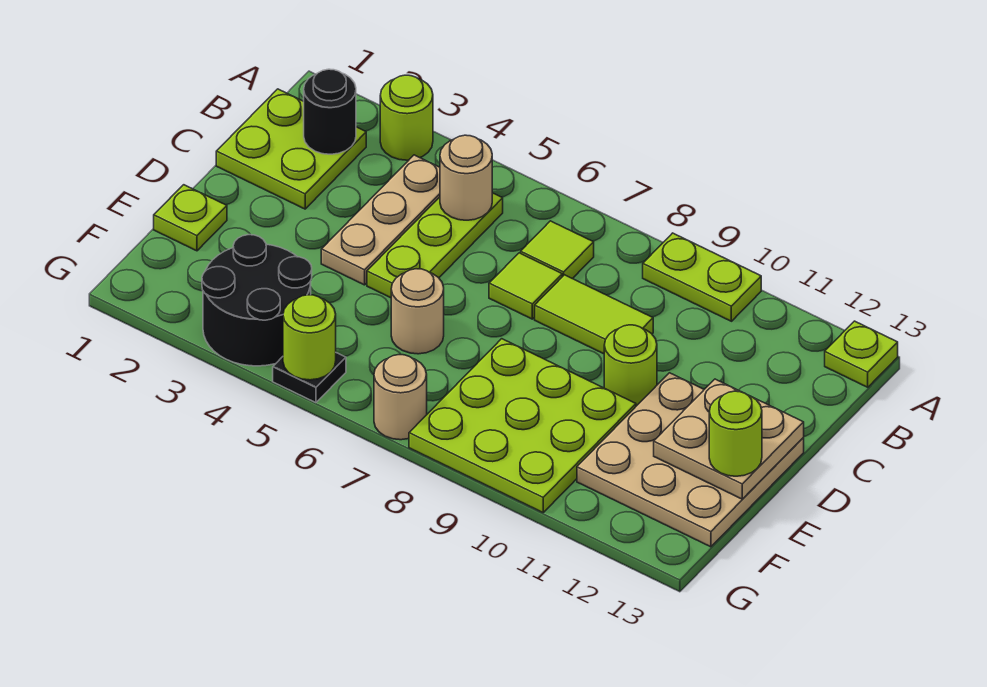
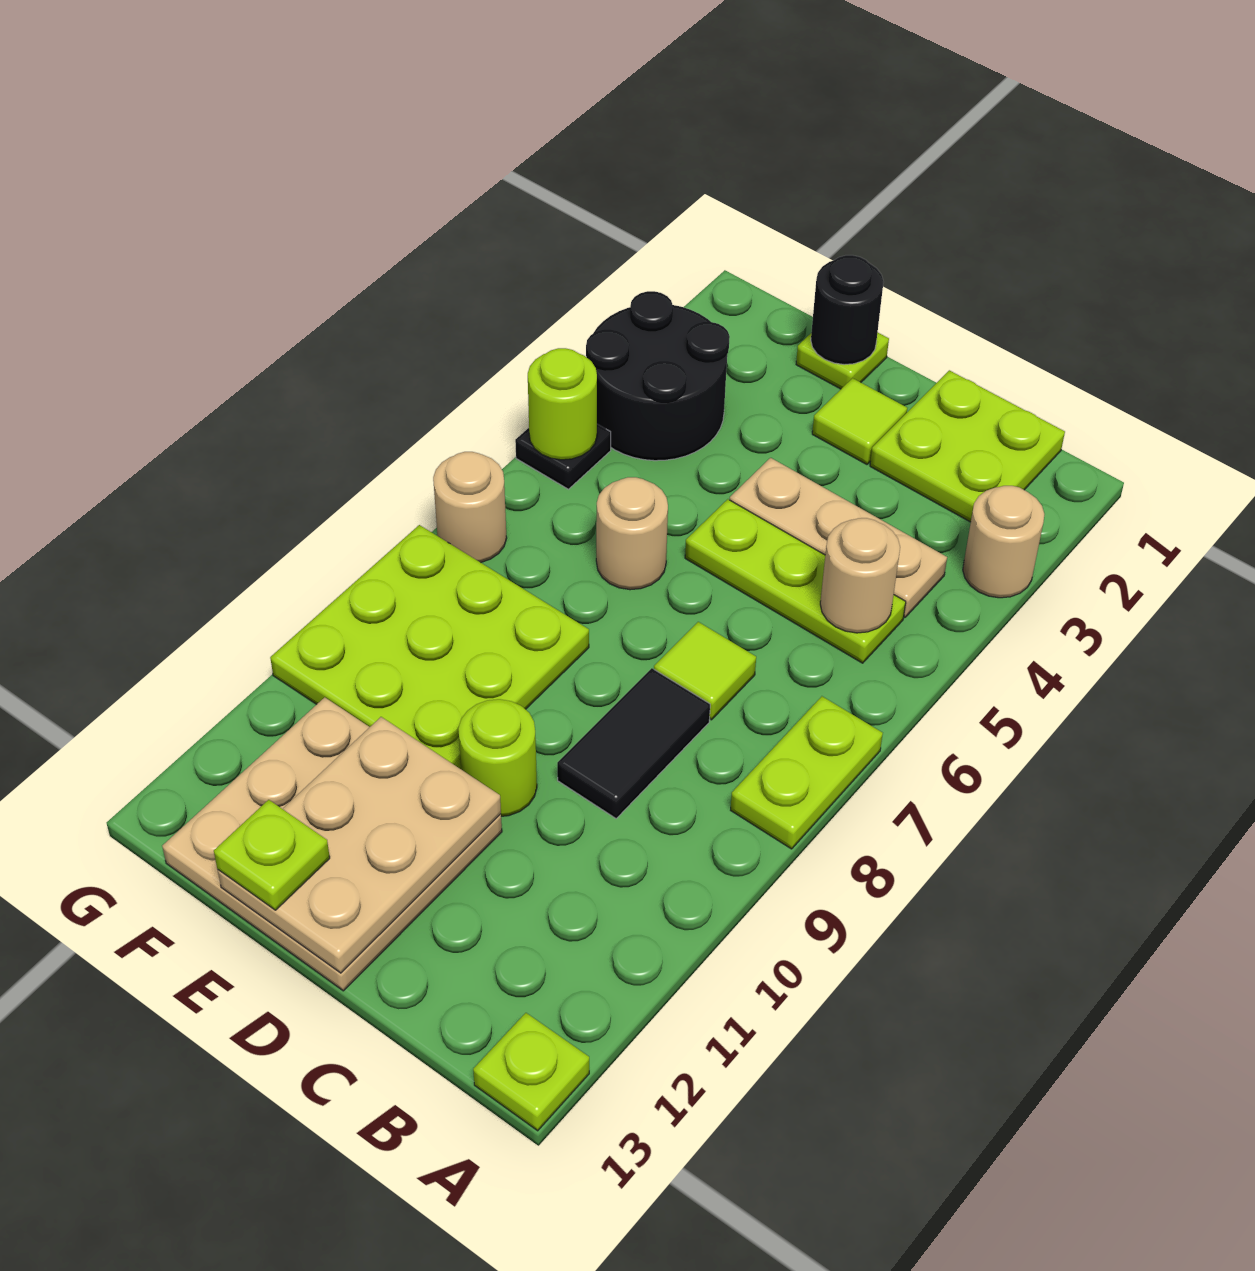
lime 1x1 round brick [380,75,433,160] -> tan 1x1 round brick [963,486,1044,598]
lime 1x2 plate [643,233,761,321] -> lime 1x2 plate moved to [731,696,883,849]
black 1x1 round brick [304,69,356,154] -> black 1x1 round brick moved to [811,255,883,365]
lime 1x1 tile [521,221,594,279] -> lime 1x1 tile moved to [812,378,907,464]
lime 1x2 tile [535,275,653,354] -> black 1x2 tile [557,668,710,818]
tan 2x2 plate [654,379,804,499] -> tan 2x3 plate [218,717,501,973]
lime 1x1 round brick [709,391,762,476] -> lime 1x1 plate [214,800,330,910]

